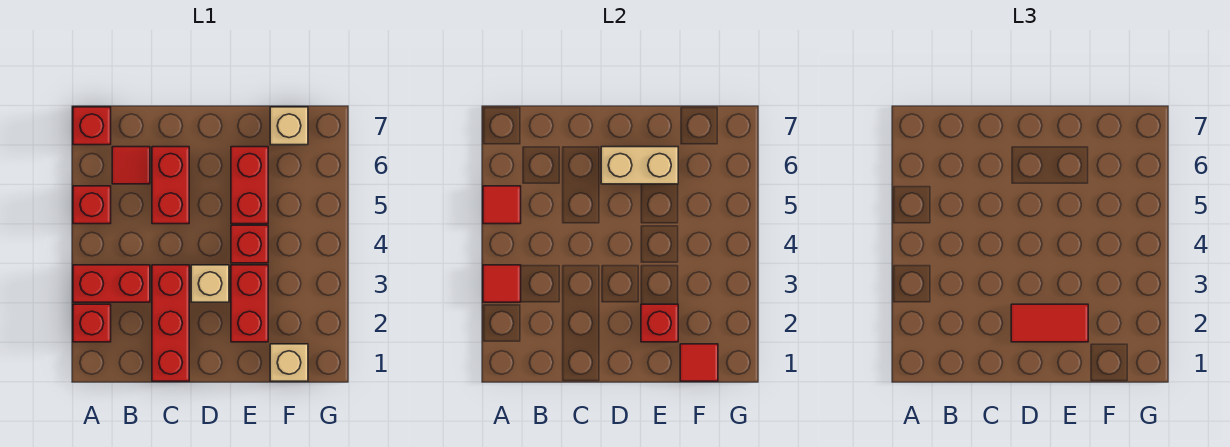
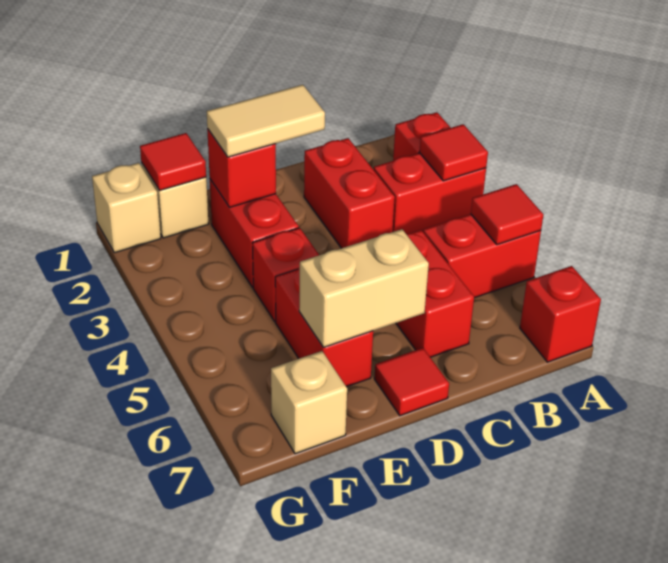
red 1x1 brick [73,186,111,224] -> red 1x2 brick [423,214,541,298]
red 1x1 tile [112,147,150,184] -> red 1x1 tile moved to [374,348,449,416]
red 1x3 brick [152,265,189,381] -> red 1x2 brick [304,138,395,248]
red 1x2 tile [1011,304,1088,342] -> tan 1x2 tile [207,85,325,157]
tan 1x1 brick [191,265,229,302] -> tan 1x1 brick moved to [92,163,161,253]

